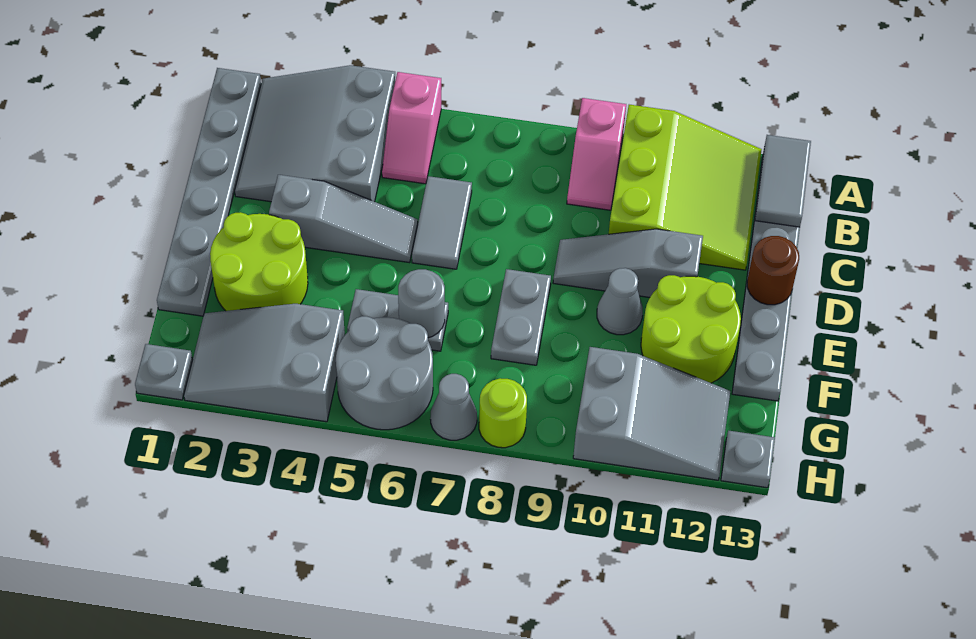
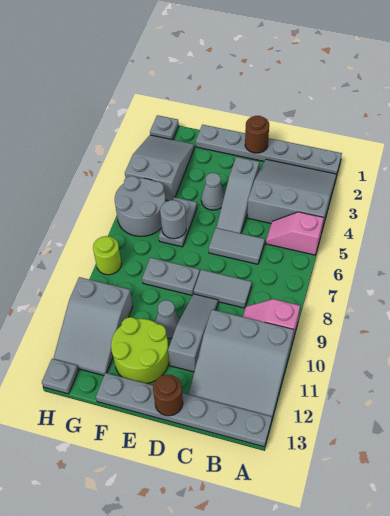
lime 3x3 slope [609,105,762,270] -> grey 3x3 slope [189,310,294,418]
grey 1x2 tile [755,135,811,227] -> grey 1x2 tile moved to [194,270,252,308]
none -> brown 1x1 round brick [245,116,269,153]
lime 2x2 round brick [210,212,308,311] -> none
grey 1x1 cone [430,374,477,440] -> grey 1x1 cone moved to [201,173,225,210]

